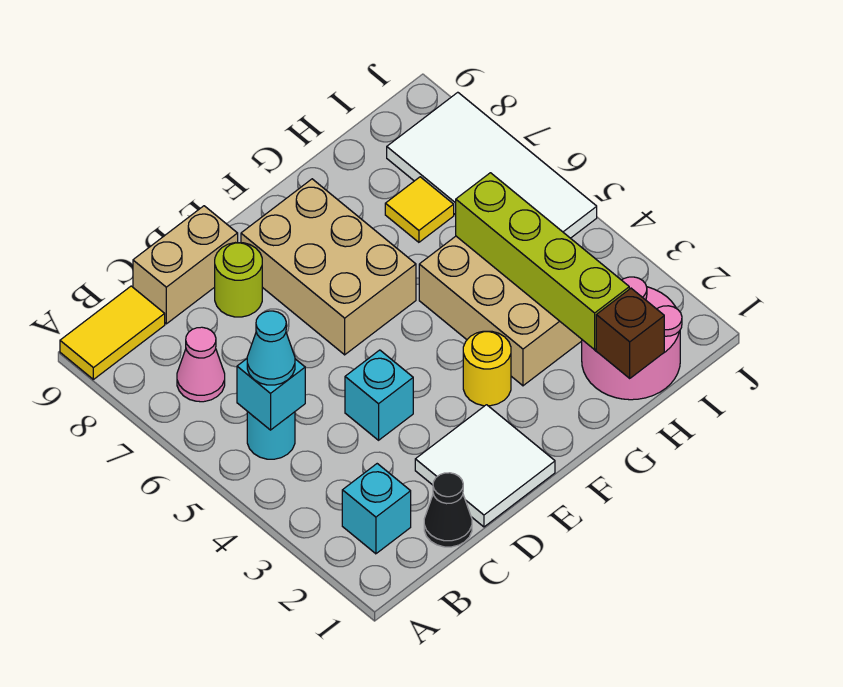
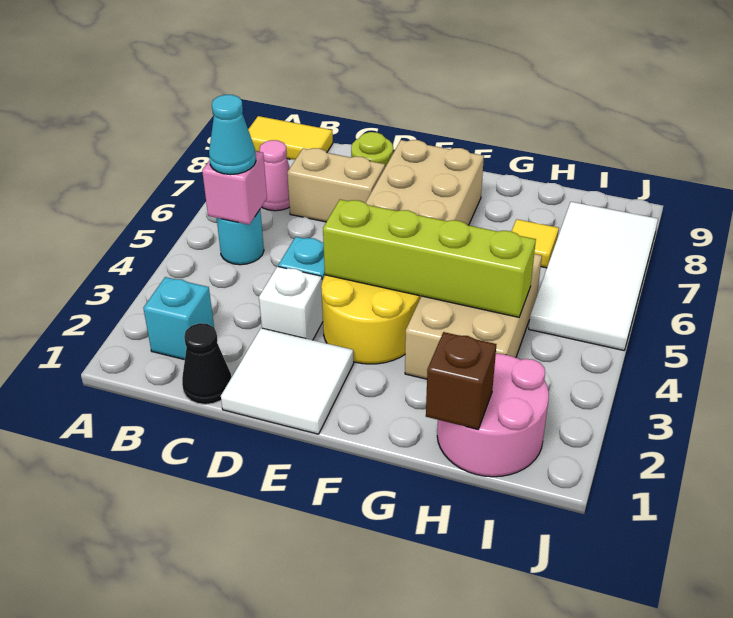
cyan 1x1 brick [237,359,305,430] -> pink 1x1 brick [202,151,267,225]
tan 1x2 brick [133,206,238,324] -> tan 1x2 brick moved to [287,148,385,222]
none -> white 1x1 brick [259,267,323,340]
yellow 1x1 round brick [463,331,511,406] -> yellow 2x2 round brick [321,275,420,364]
lime 1x4 brick [456,173,629,350] -> lime 1x4 brick turned to [323,200,536,317]

